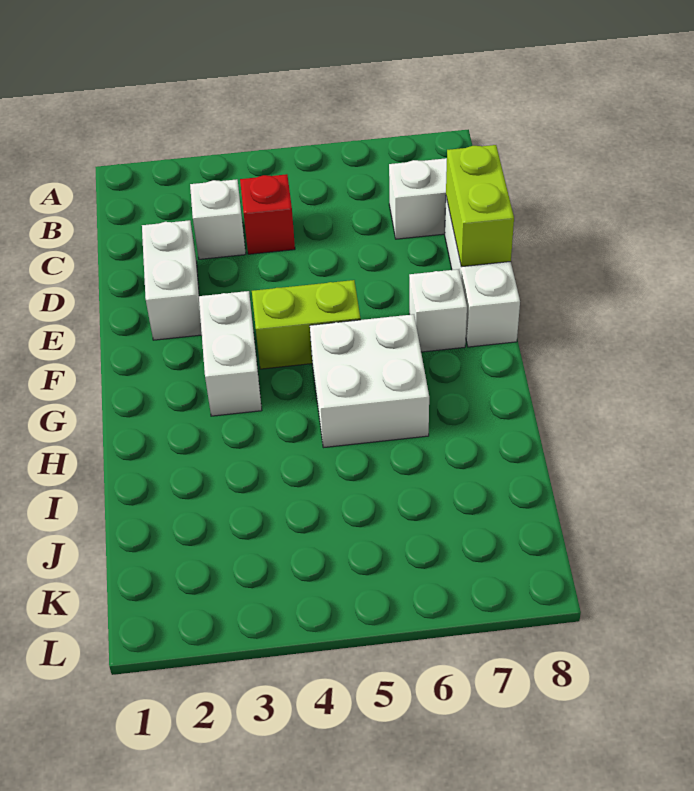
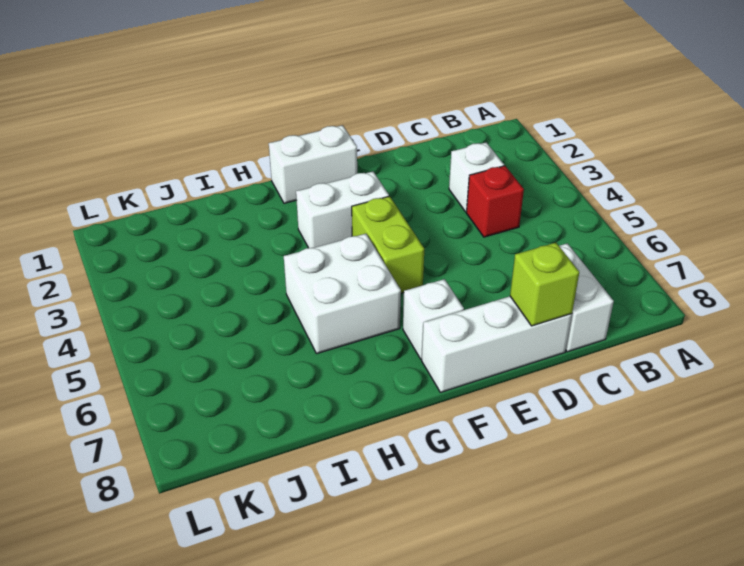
white 1x2 brick [142,220,202,340] -> white 1x2 brick moved to [269,125,357,203]
lime 1x2 brick [446,145,514,267] -> lime 1x1 brick [510,243,579,326]

